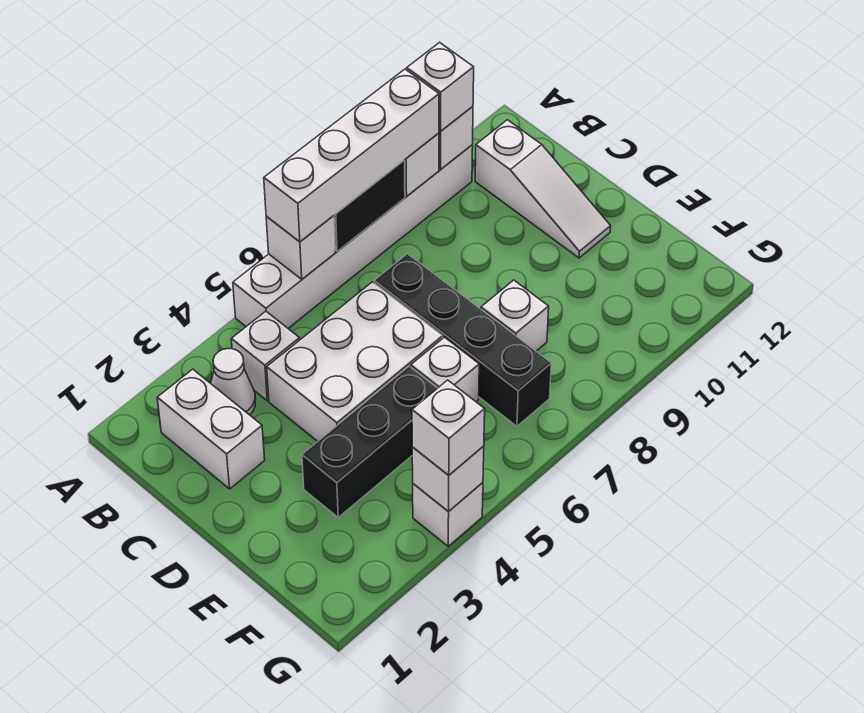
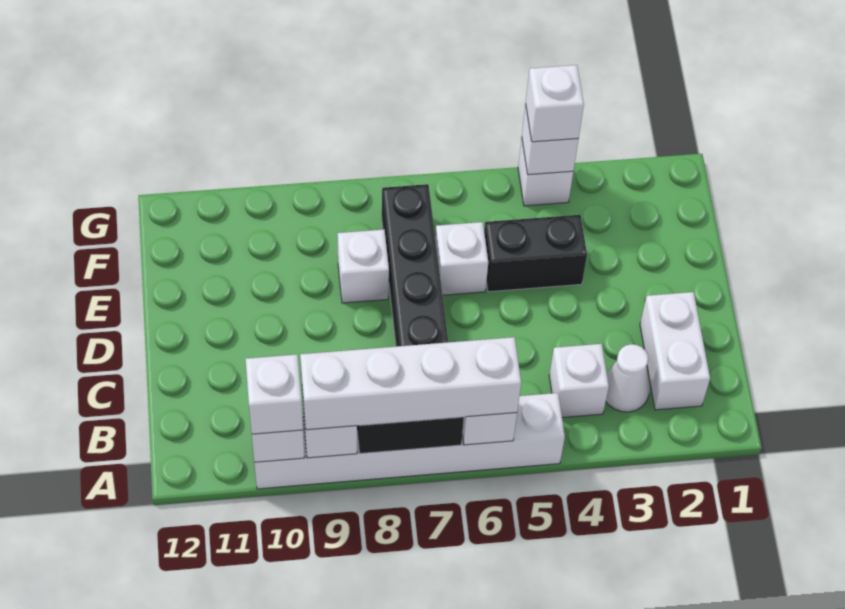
white 1x3 slope [475,120,611,258] -> none
white 2x3 brick [267,282,443,441] -> none
black 1x3 brick [302,367,437,517] -> black 1x2 brick [484,215,587,292]

